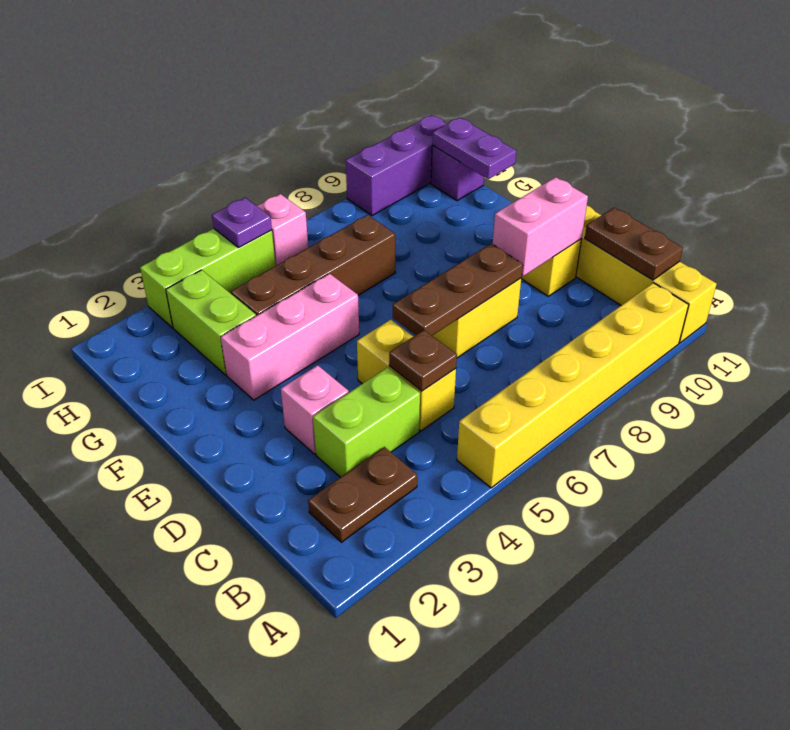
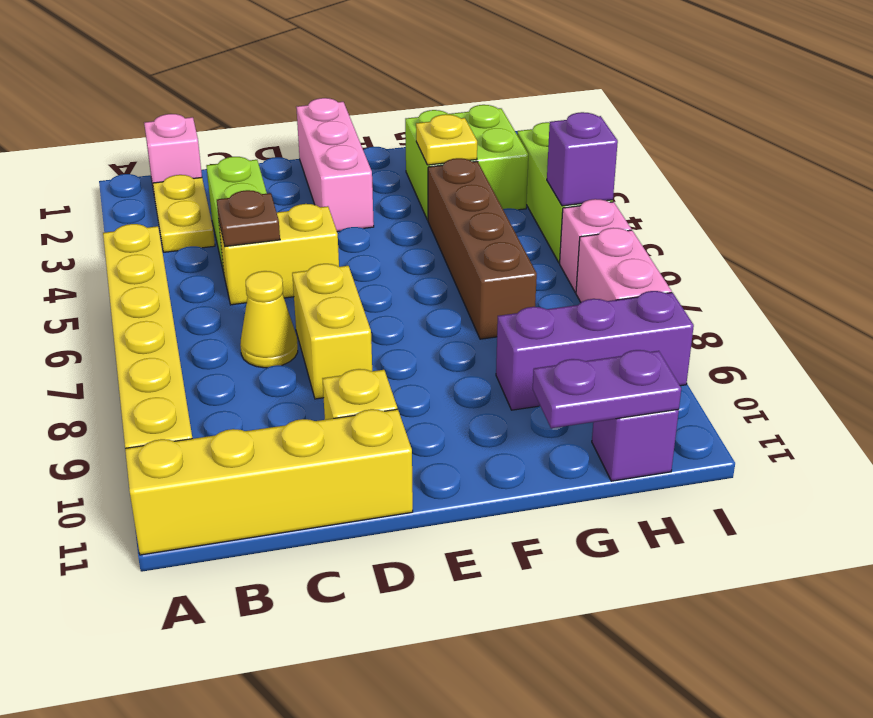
brown 1x2 plate [308,447,417,542] -> yellow 1x2 plate [153,175,215,252]
brown 1x2 plate [585,208,683,280] -> none
none -> yellow 1x1 cone [240,271,298,368]
pink 1x1 brick [281,365,349,454] -> pink 1x1 brick moved to [144,114,202,191]
brown 1x3 plate [393,243,523,335] -> none
pink 1x2 brick [493,177,588,276] -> pink 1x2 brick moved to [576,228,672,302]
pink 1x3 brick [221,274,359,400] -> pink 1x3 brick moved to [296,98,374,232]
lime 1x2 brick [166,270,256,375] -> lime 2x2 brick [405,105,528,220]
none -> yellow 1x1 plate [416,114,477,165]
purple 1x1 plate [212,198,272,248] -> purple 1x1 brick [547,112,618,206]
purple 1x3 brick [346,115,447,216] -> purple 1x3 brick turned to [496,291,694,410]

